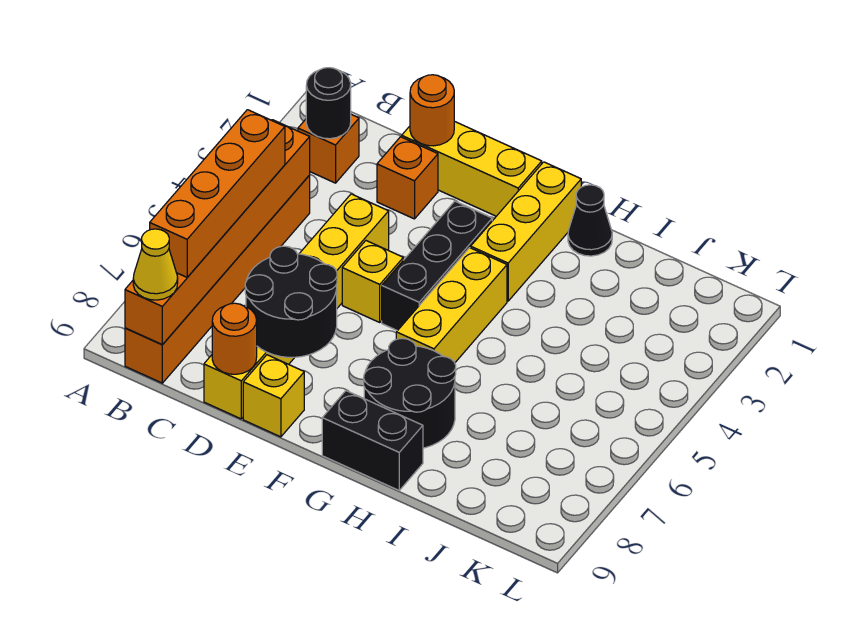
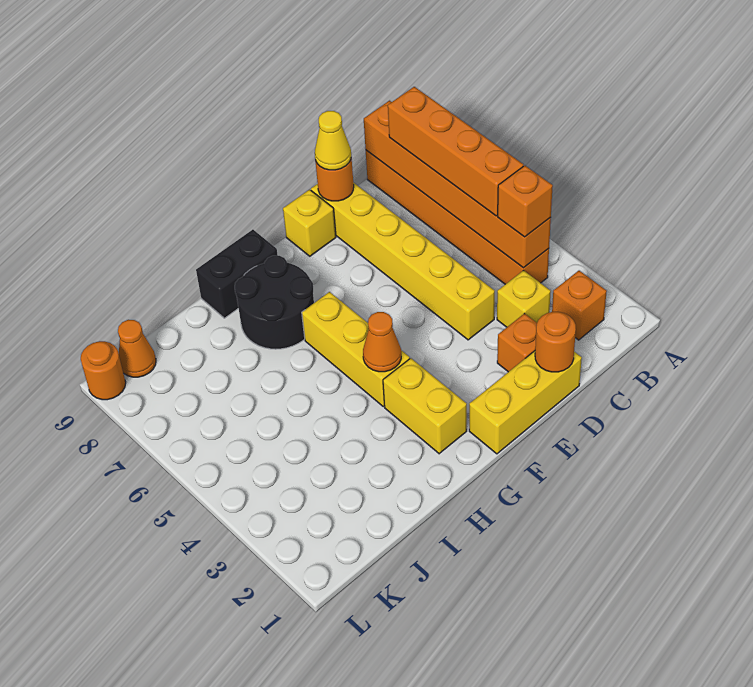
black 1x1 round brick [306,68,351,139] -> none
none -> orange 1x1 brick [498,166,553,237]
yellow 1x1 cone [133,229,178,300] -> yellow 1x1 cone moved to [315,111,351,170]
black 2x2 round brick [245,246,337,357] -> none
yellow 1x1 brick [342,241,403,322] -> yellow 1x1 brick moved to [497,270,551,327]
black 1x3 brick [382,201,492,331] -> none
yellow 1x3 brick [471,162,581,301] -> yellow 1x2 brick [383,358,467,454]
none -> orange 1x1 cone [363,312,401,372]
black 1x1 cone [568,185,612,256] -> none
none -> orange 1x1 cone [118,320,156,377]
none -> orange 1x1 round brick [81,341,126,400]

